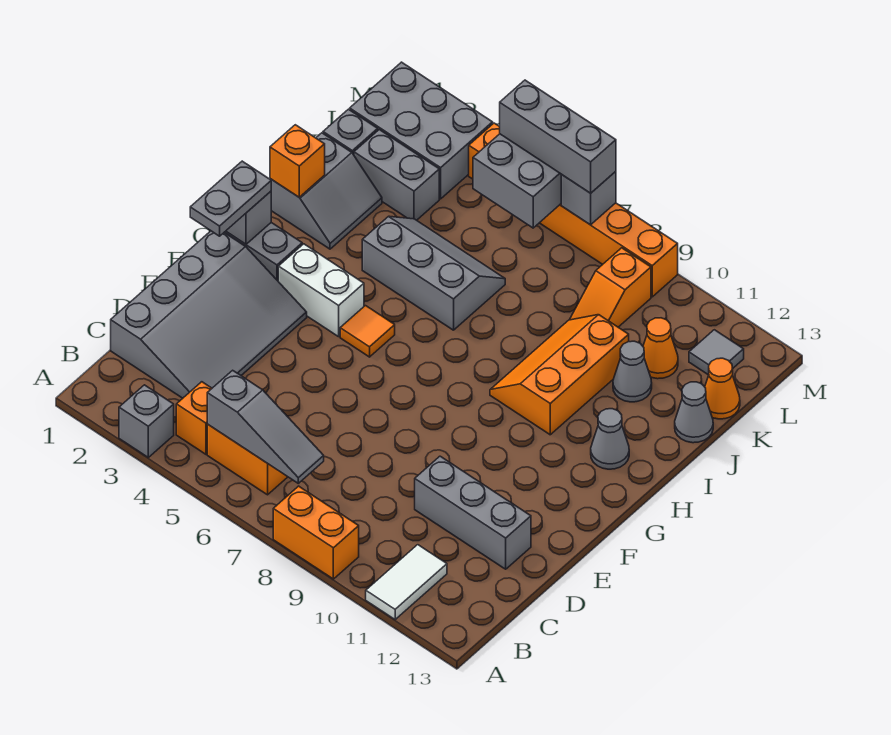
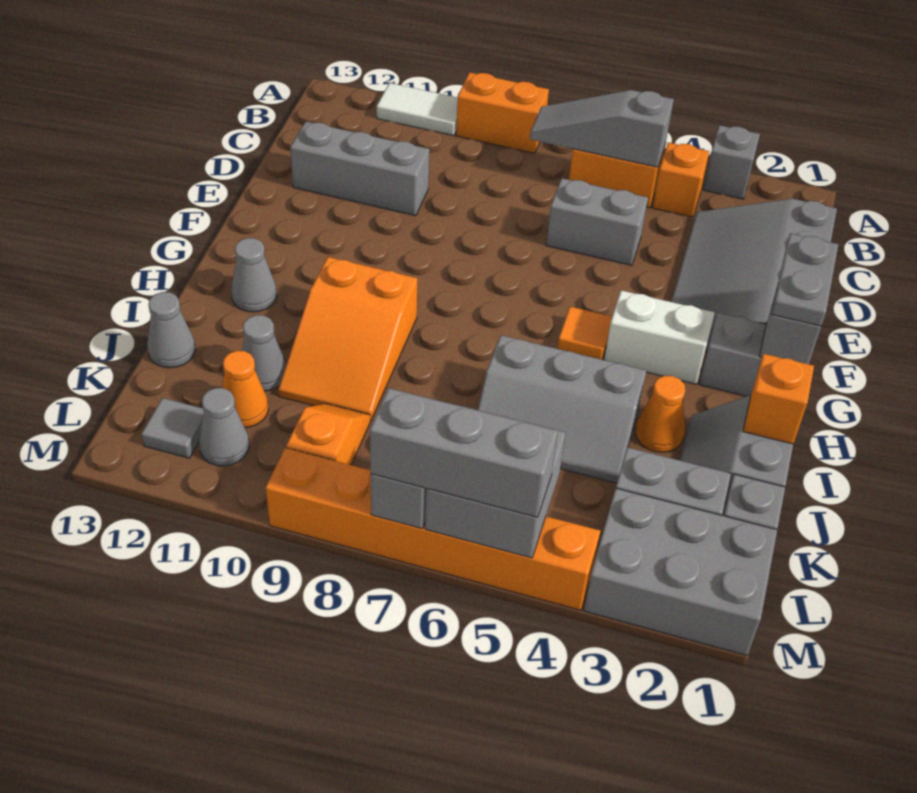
white 1x2 tile [366,545,447,619] -> white 1x2 tile turned to [377,83,458,136]
none -> grey 1x2 brick [546,178,648,265]
orange 2x3 slope [490,315,629,435] -> orange 2x3 slope turned to [278,257,417,420]
orange 1x1 cone [705,358,740,419] -> orange 1x1 cone moved to [636,376,685,452]
none -> grey 1x1 cone [199,388,249,466]

